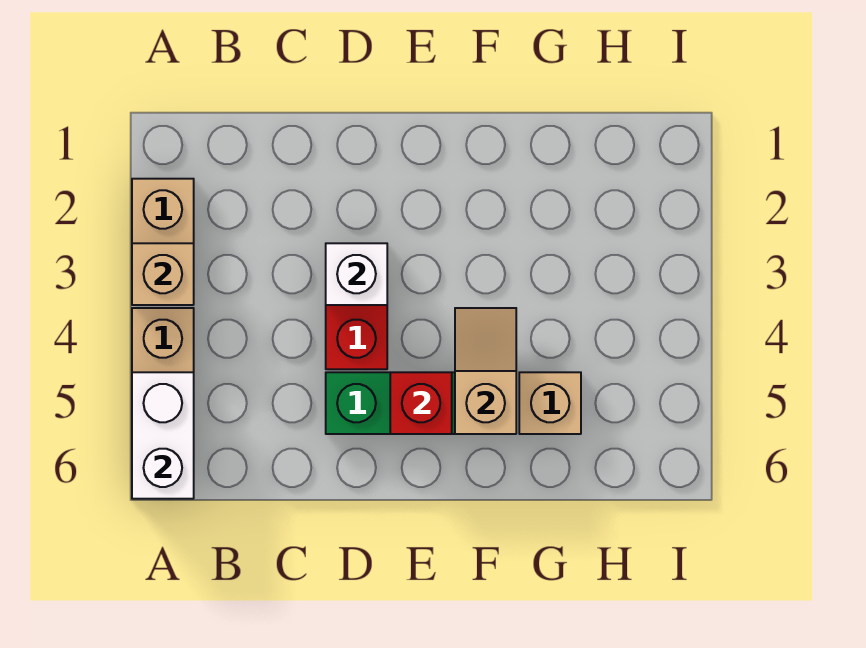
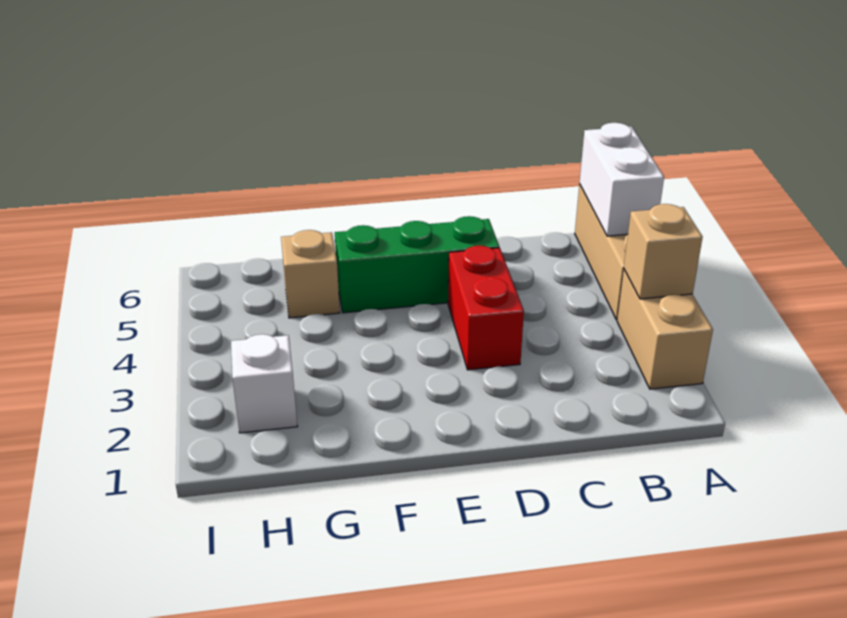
white 1x1 brick [326,243,387,305] -> white 1x1 brick moved to [231,334,298,433]
red 1x1 brick [390,372,452,434] -> none
tan 1x2 slope [455,308,516,434] -> none

